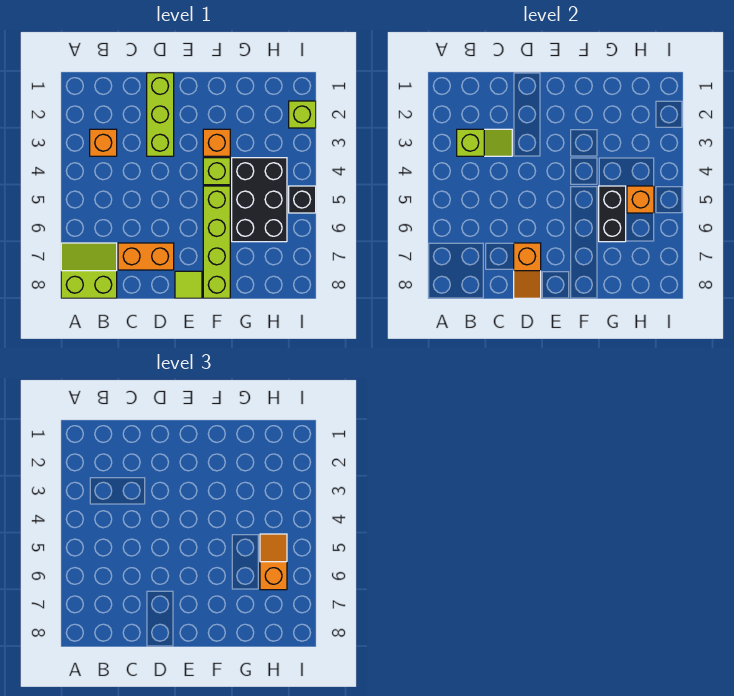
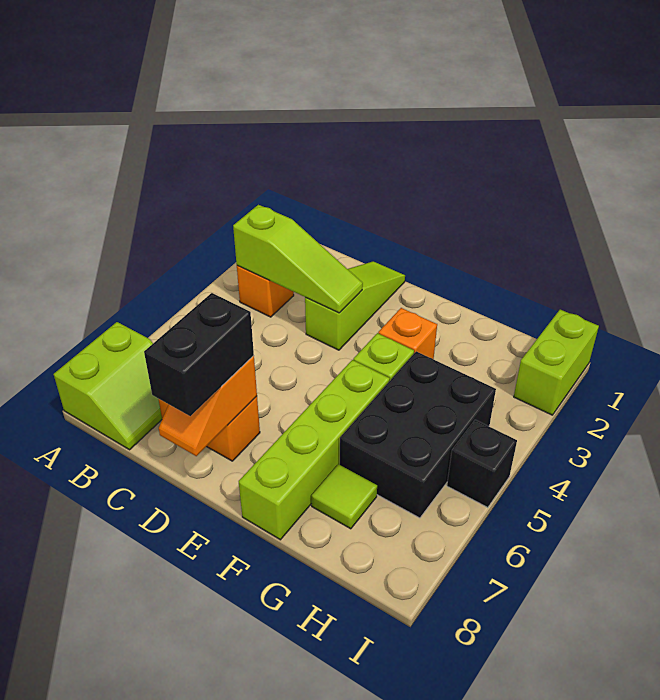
lime 2x2 slope [61,243,117,298] -> lime 2x2 slope turned to [54,322,162,450]
lime 1x2 slope [457,129,512,156] -> lime 1x3 slope [233,205,363,313]
lime 1x3 brick [147,73,174,156] -> lime 1x3 slope [305,261,405,350]
lime 1x1 tile [175,271,202,298] -> lime 1x1 tile moved to [312,464,377,529]
black 1x2 brick [599,186,626,242] -> black 1x2 brick moved to [144,293,254,416]
orange 1x1 brick [627,186,654,213] -> none
orange 1x2 slope [260,534,287,590] -> none
lime 1x1 brick [289,101,316,128] -> lime 1x2 brick [514,310,599,415]

